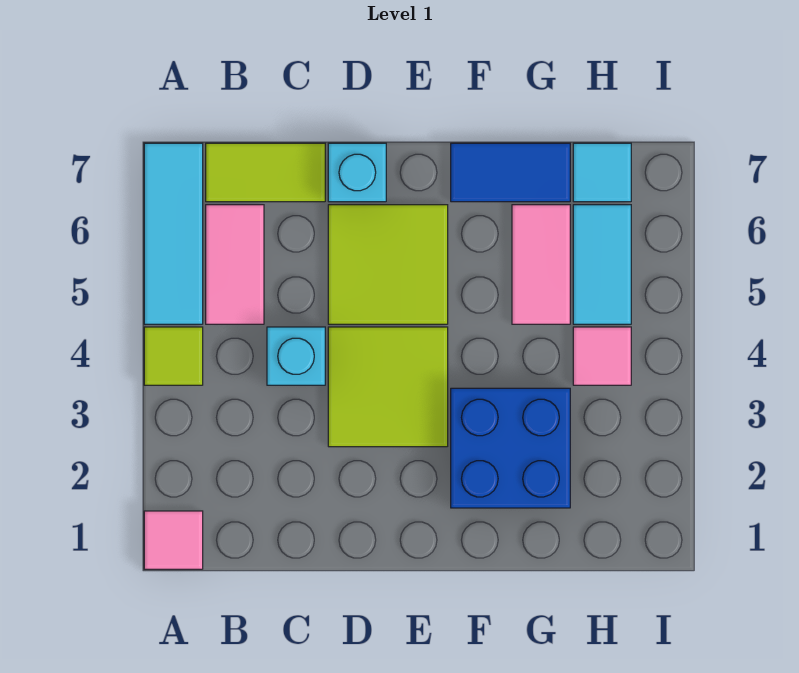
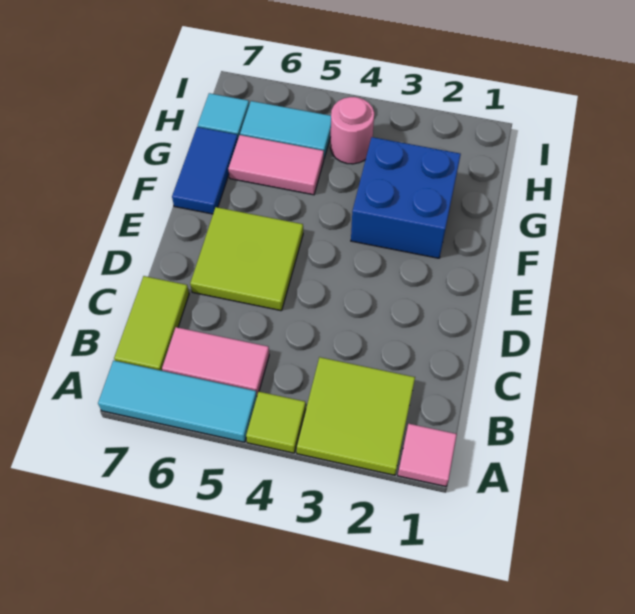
cyan 1x1 brick [267,327,325,385] -> none
lime 2x2 tile [328,327,448,447] -> lime 2x2 tile moved to [297,357,415,475]
cyan 1x1 brick [328,143,386,202] -> none
pink 1x1 tile [573,327,631,385] -> pink 1x1 round brick [330,97,374,164]

